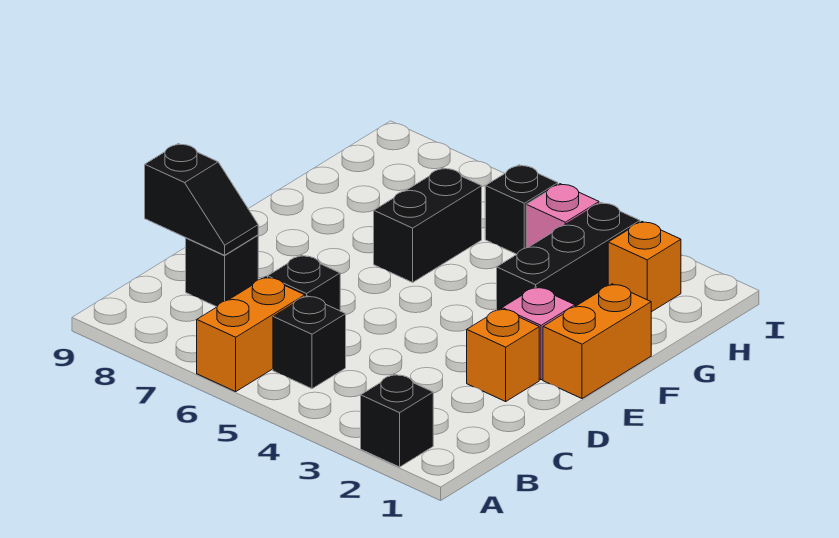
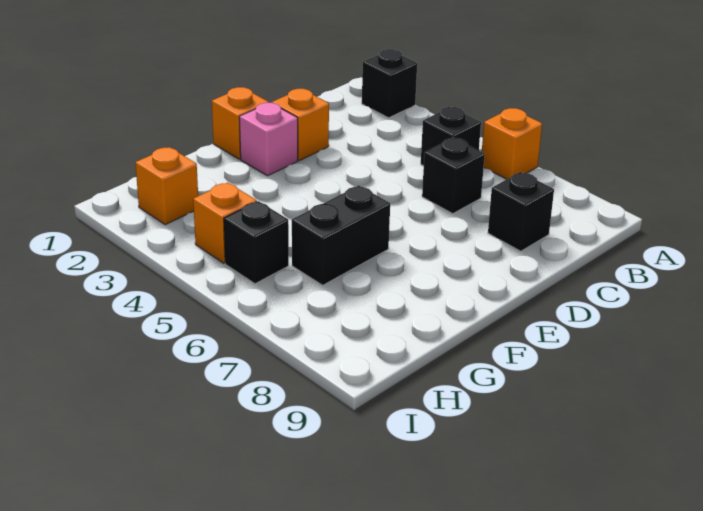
orange 1x2 brick [197,277,305,392] -> orange 1x1 brick [482,108,542,179]
black 1x2 slope [145,144,258,255] -> none
orange 1x2 brick [543,284,651,399] -> orange 1x1 brick [212,87,269,159]
black 1x3 brick [497,203,640,310] -> none
pink 1x1 brick [526,184,599,248] -> orange 1x1 brick [193,183,257,263]

